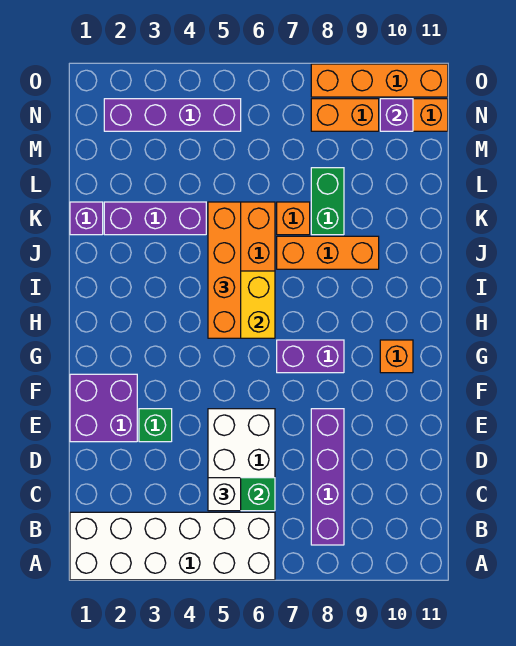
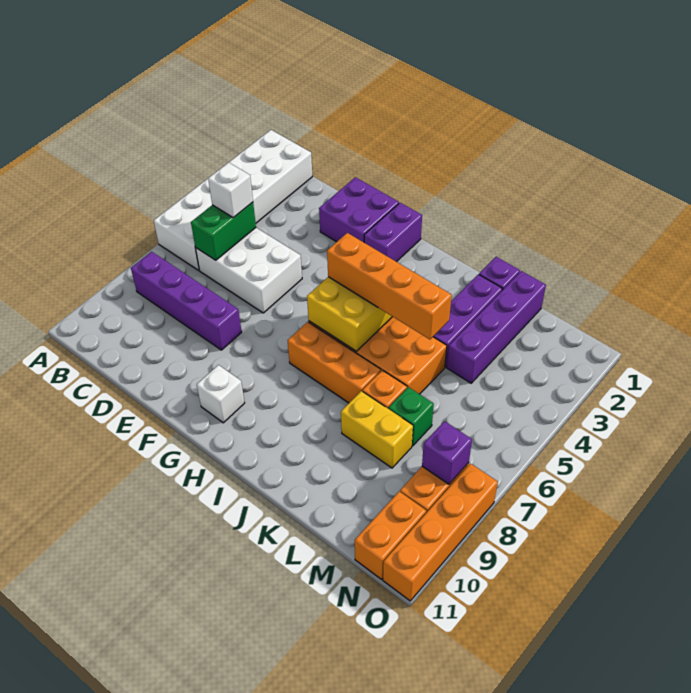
green 1x1 brick [139,409,172,442] -> green 1x1 brick moved to [389,387,434,446]
purple 1x2 brick [277,340,344,373] -> purple 1x2 brick moved to [364,203,422,262]
orange 1x1 brick [380,340,413,373] -> white 1x1 brick [197,365,245,423]
orange 1x3 brick [277,236,379,269] -> orange 1x3 brick turned to [288,322,381,403]
green 1x2 brick [311,168,344,235] -> yellow 1x2 brick [341,391,413,468]
purple 1x4 brick [104,99,241,131] -> purple 1x4 brick moved to [447,271,546,383]
purple 1x1 brick [380,99,413,131] -> purple 1x1 brick moved to [422,421,472,484]

